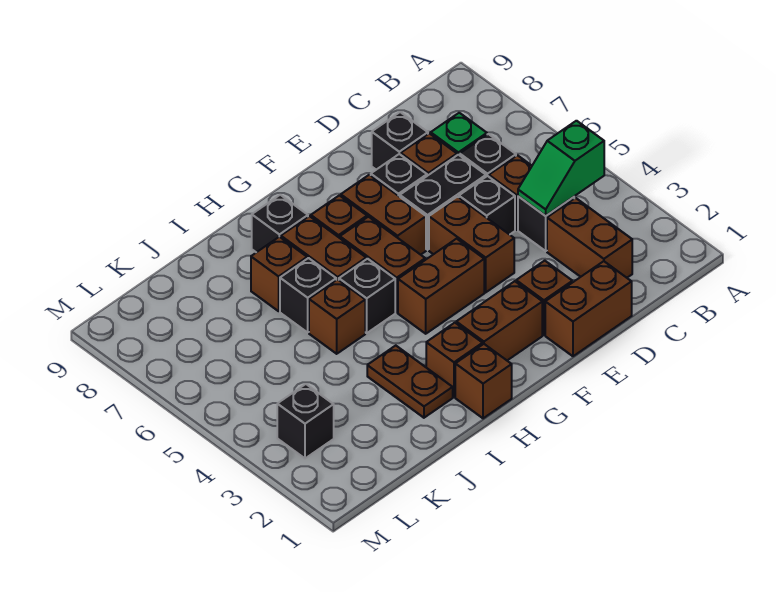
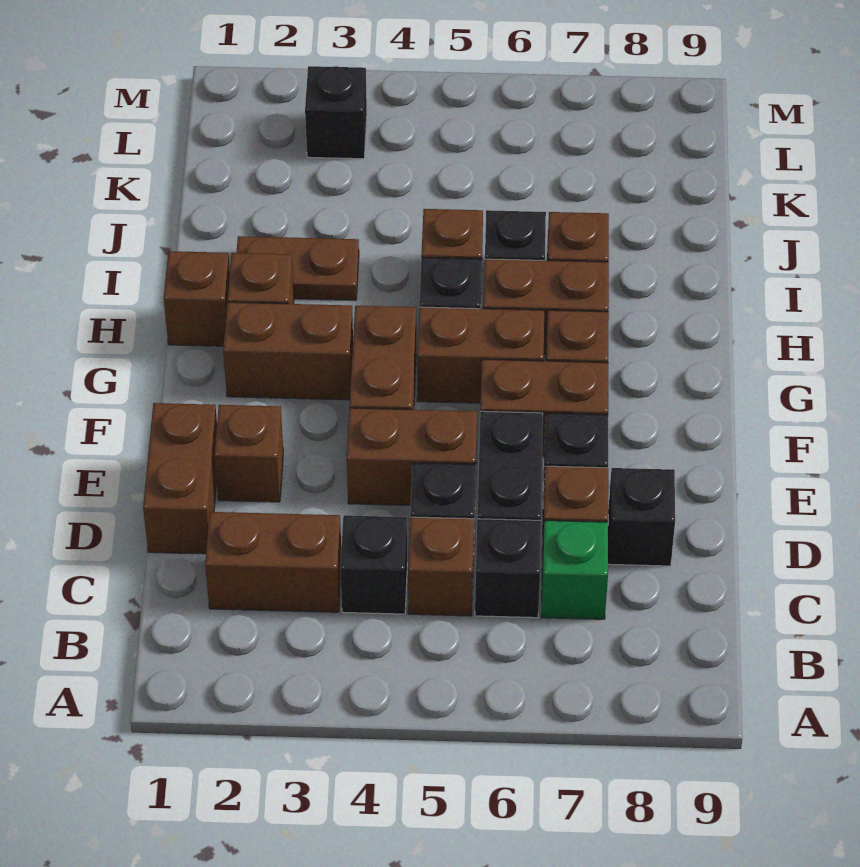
green 1x2 slope [518,121,604,216] -> none
brown 1x2 brick [456,281,542,360] -> brown 1x2 brick turned to [223,302,353,400]
black 1x1 brick [252,195,308,252] -> none

